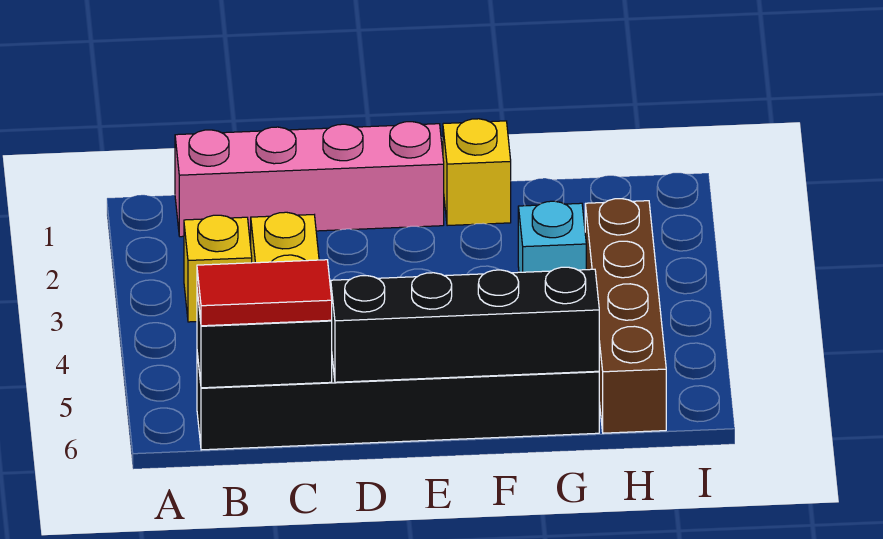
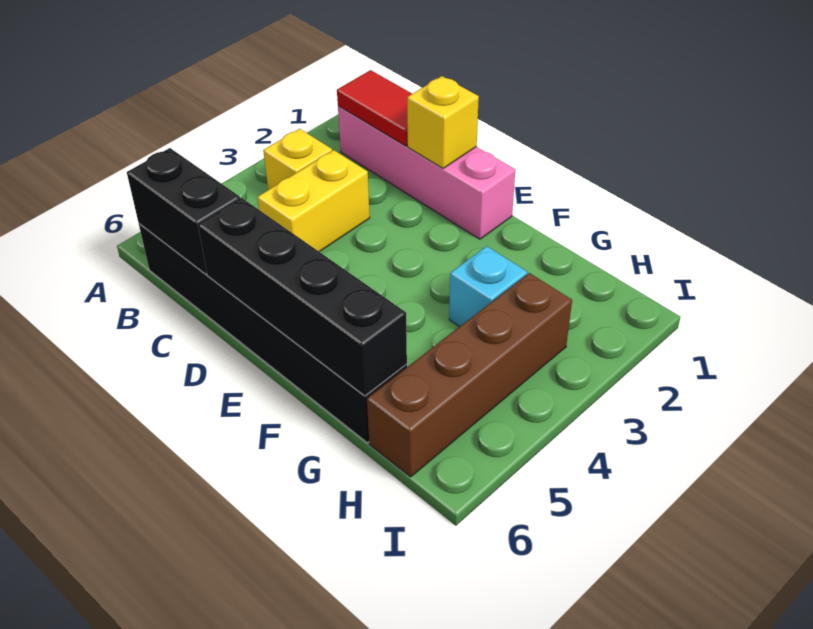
red 1x2 tile [197,260,332,326] -> red 1x2 tile moved to [337,70,412,146]
yellow 1x1 brick [443,119,511,226] -> yellow 1x1 brick moved to [407,76,479,168]

